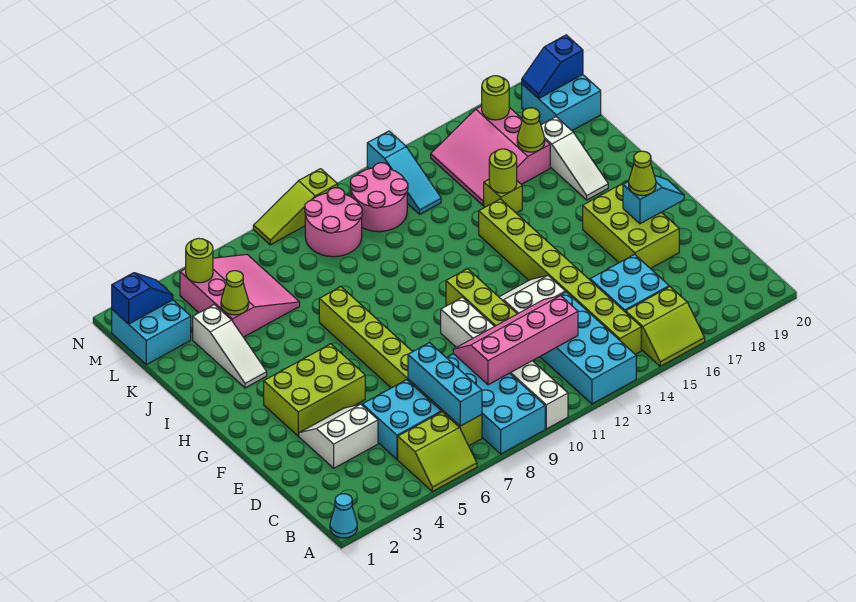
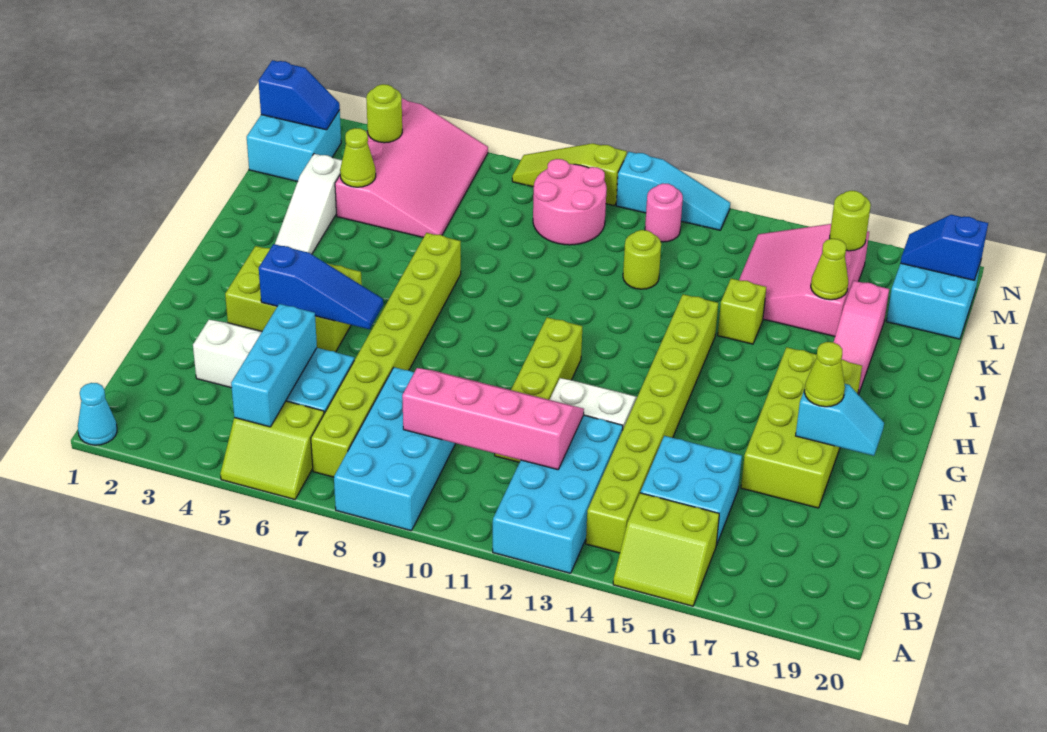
white 1x6 brick [441,297,568,429] -> none
cyan 1x3 brick [408,343,482,426] -> cyan 1x3 brick moved to [231,304,317,427]
lime 2x3 brick [583,181,679,269] -> lime 2x4 brick [741,347,862,508]
none -> blue 1x3 slope [259,244,383,329]
white 1x3 slope [541,117,608,200] -> pink 1x3 slope [834,281,889,395]
lime 1x1 round brick [489,149,517,193] -> lime 1x1 round brick moved to [623,230,661,289]
pink 3x3 slope [180,254,300,337] -> pink 3x4 slope [335,98,488,237]
pink 2x2 round brick [350,163,408,232] -> pink 1x1 round brick [645,184,683,242]
cyan 1x3 slope [367,131,441,214] -> cyan 1x3 slope turned to [616,152,730,230]

